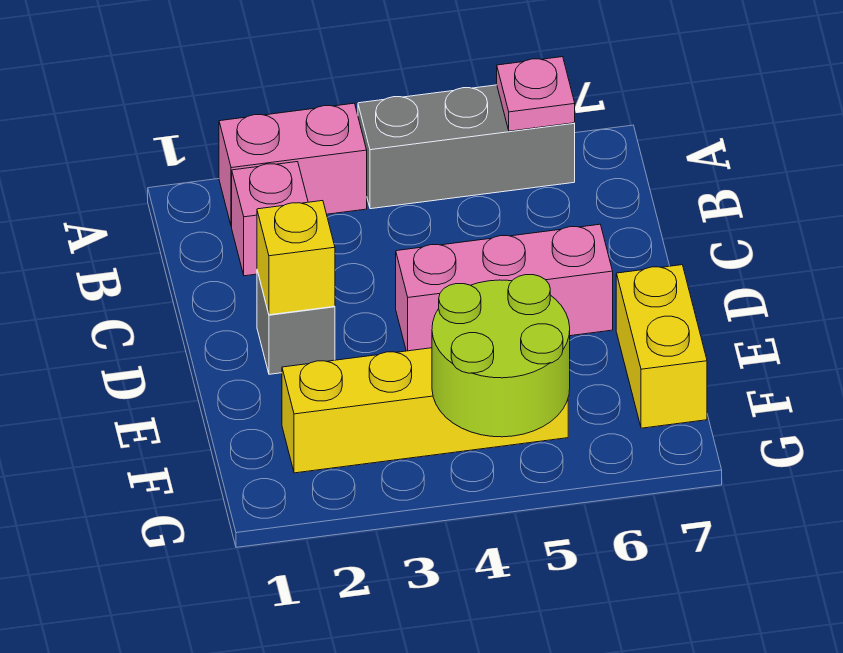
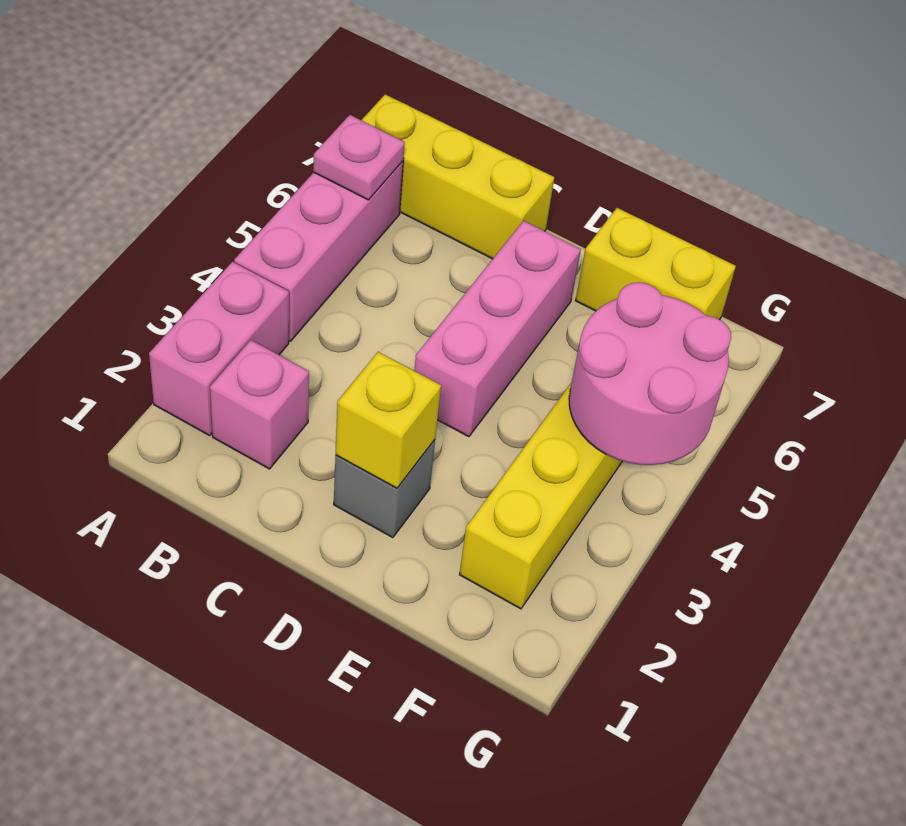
grey 1x3 brick [358,85,575,209] -> pink 1x3 brick [234,161,403,341]
none -> yellow 1x3 brick [361,94,554,259]
lime 2x2 round brick [432,275,570,437] -> pink 2x2 round brick [569,282,731,465]

